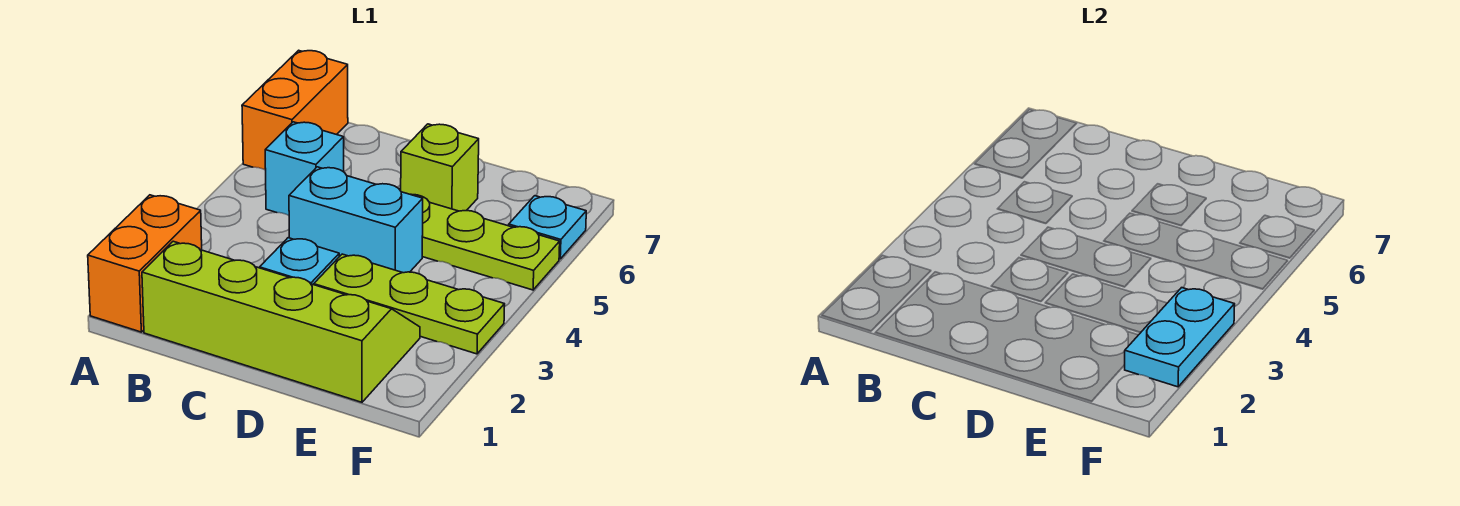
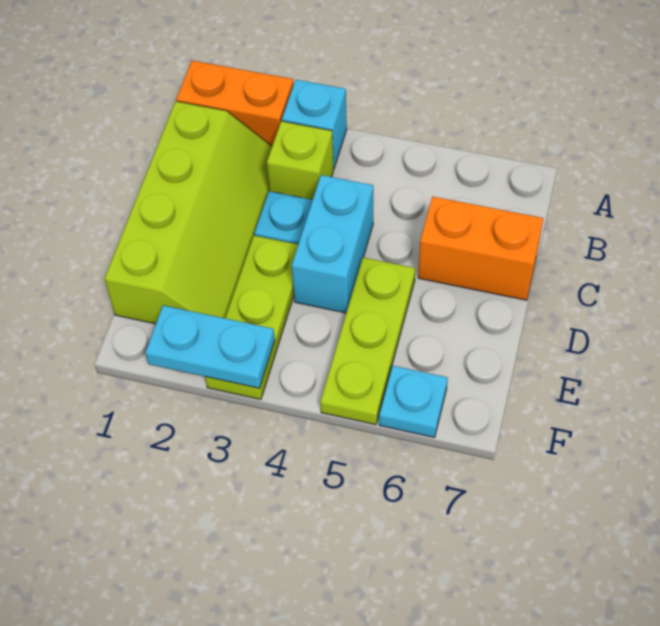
orange 1x2 brick [242,50,348,170] -> orange 1x2 brick moved to [418,197,543,300]
cyan 1x1 brick [265,122,344,215] -> cyan 1x1 brick moved to [282,80,347,168]
lime 1x1 brick [401,124,479,211] -> lime 1x1 brick moved to [267,121,334,200]

